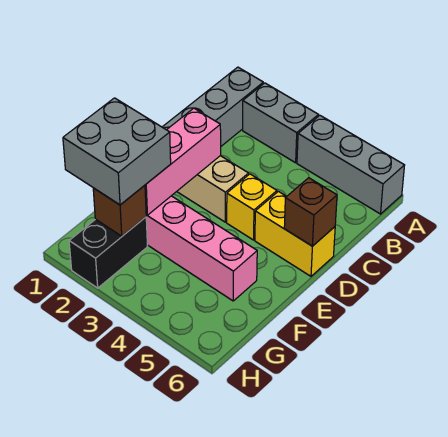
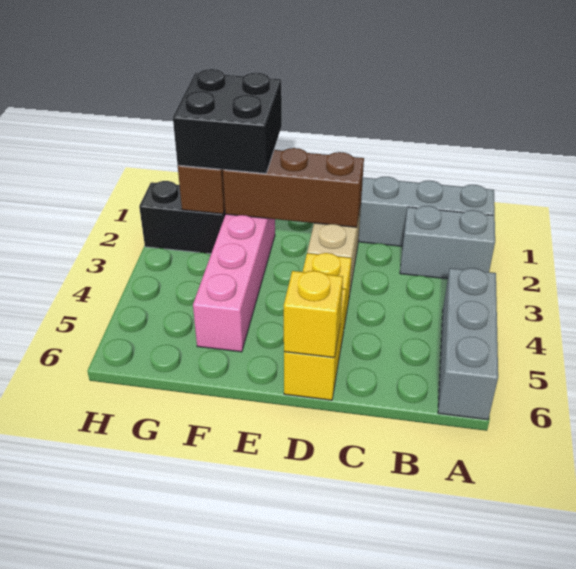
grey 1x2 brick [243,83,319,163] -> grey 1x2 brick turned to [400,206,495,279]
pink 1x3 brick [145,108,221,215] -> brown 1x3 brick [223,148,364,227]
brown 1x1 brick [284,178,337,246] -> yellow 1x1 brick [284,271,343,358]
grey 2x2 brick [63,98,171,205] -> black 2x2 brick [173,69,282,173]

